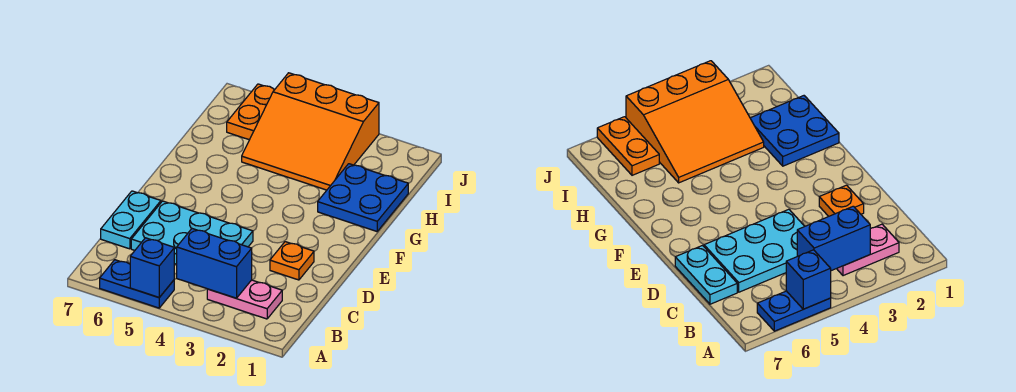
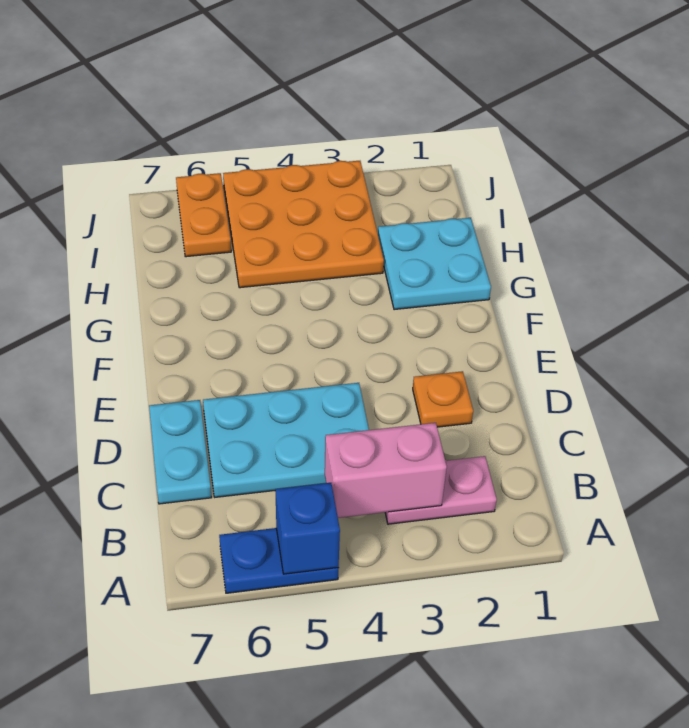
blue 1x2 brick [177,229,252,298] -> pink 1x2 brick [325,423,447,518]
blue 2x2 plate [318,164,408,231] -> cyan 2x2 plate [378,218,491,310]
orange 3x3 slope [242,73,379,190] -> orange 3x3 plate [223,161,384,288]

